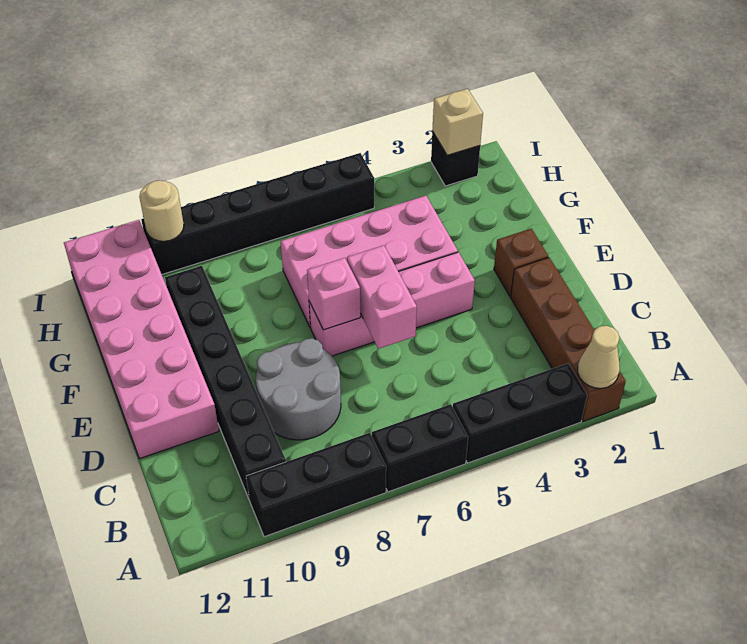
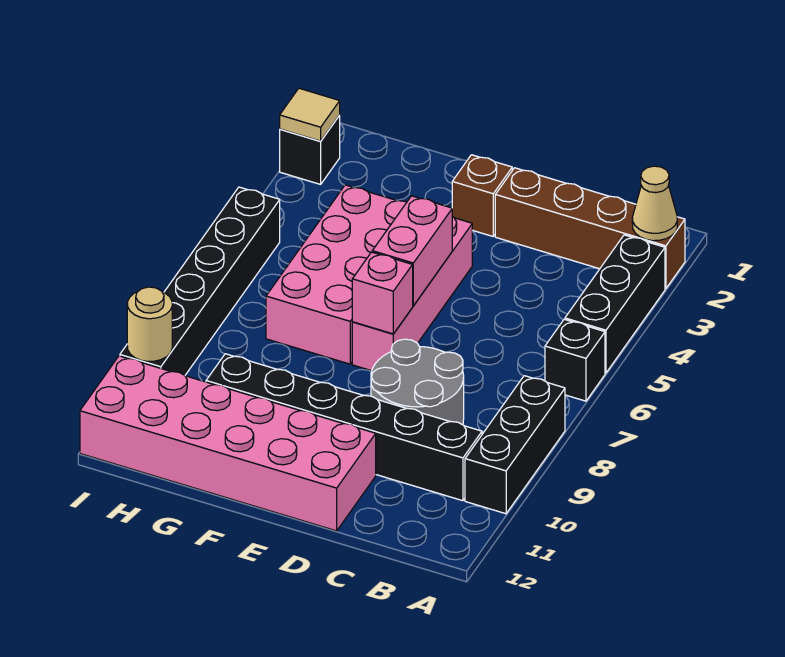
black 1x2 brick [372,404,468,492] -> black 1x1 brick [545,319,605,401]
pink 1x2 brick [347,245,417,349] -> pink 1x2 brick turned to [372,196,452,306]
tan 1x1 brick [432,89,483,155] -> tan 1x1 tile [280,88,340,141]

